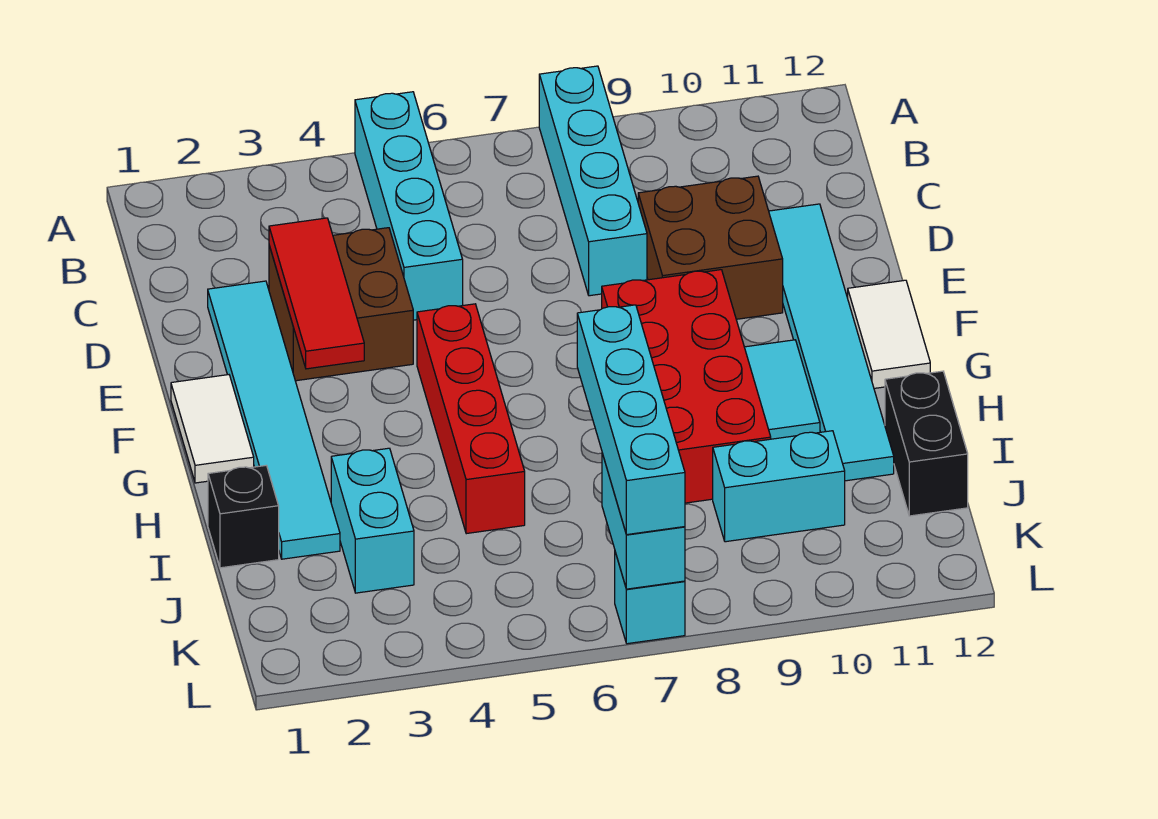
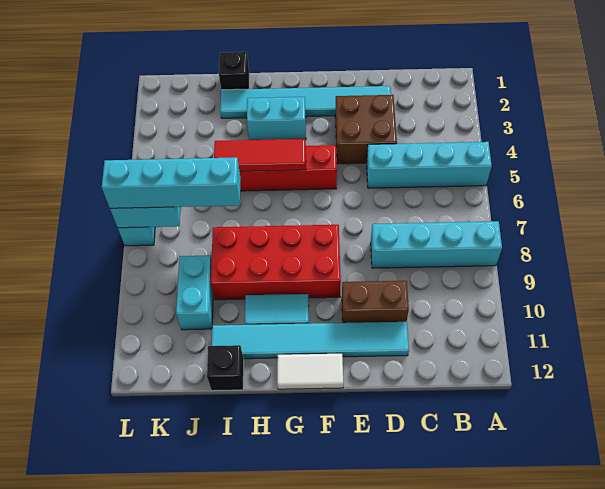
red 1x3 tile [269,218,364,369] -> red 1x3 tile moved to [214,139,306,171]
brown 2x2 brick [638,176,783,319] -> brown 1x2 brick [342,281,409,323]
white 1x2 tile [171,375,254,483] -> none
cyan 1x2 brick [331,448,414,593] -> cyan 1x2 brick moved to [247,97,306,140]
black 1x2 brick [885,371,968,516] -> black 1x1 brick [207,345,244,391]

